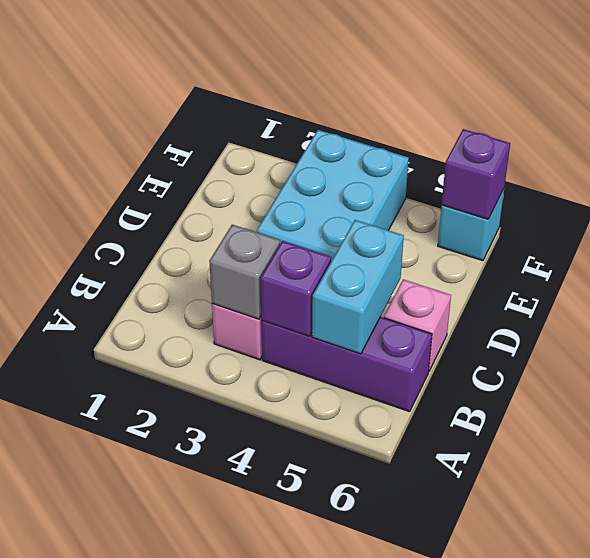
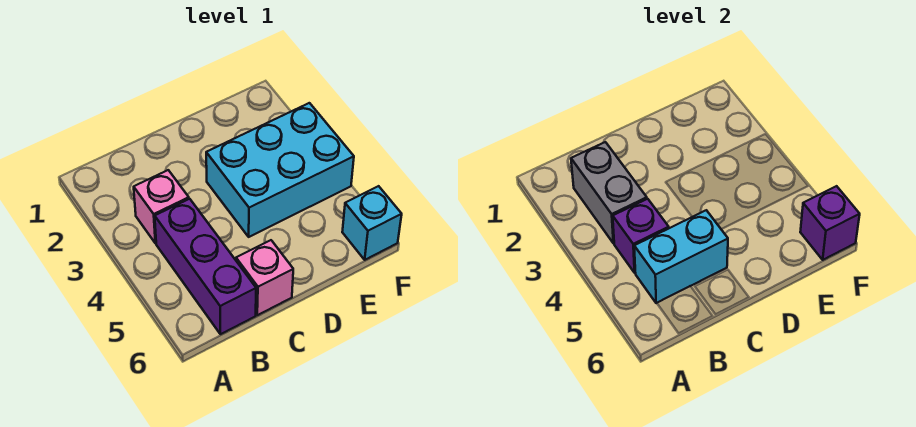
grey 1x1 brick [209,225,280,319] -> grey 1x2 brick [571,142,647,243]

